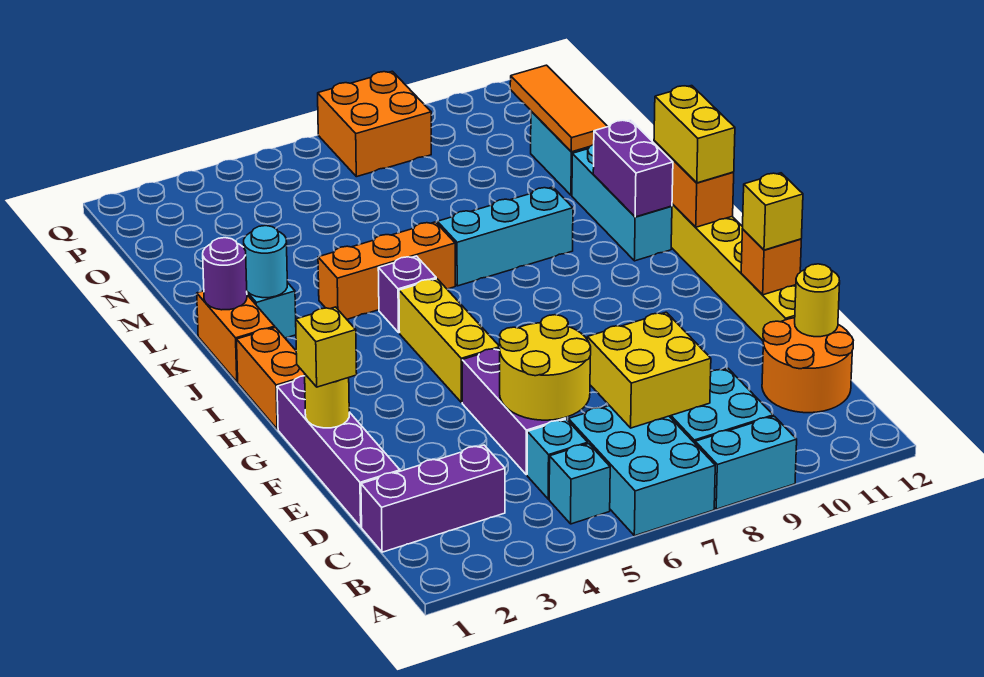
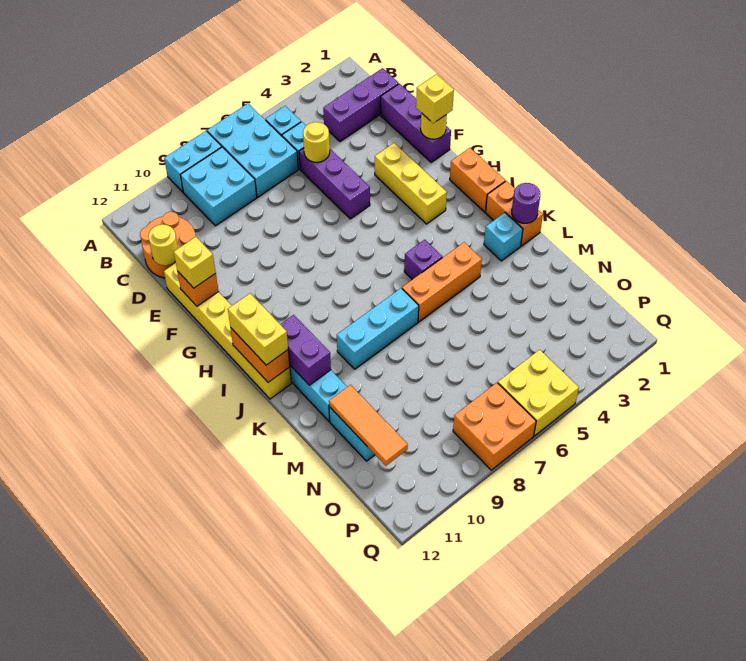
yellow 2x2 brick [587,312,711,428] -> yellow 2x2 brick moved to [498,350,579,436]
purple 1x4 brick [277,376,400,527] -> purple 1x3 brick [381,84,451,162]
yellow 2x2 round brick [500,315,591,420] -> yellow 1x1 round brick [303,122,330,162]
yellow 1x3 brick [399,279,500,403] -> yellow 1x3 brick moved to [375,143,447,224]
cyan 1x1 round brick [244,226,287,298] -> none

